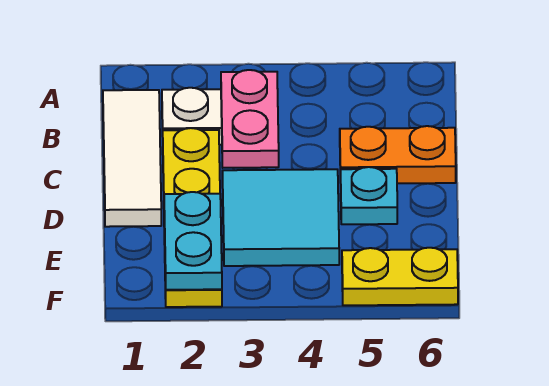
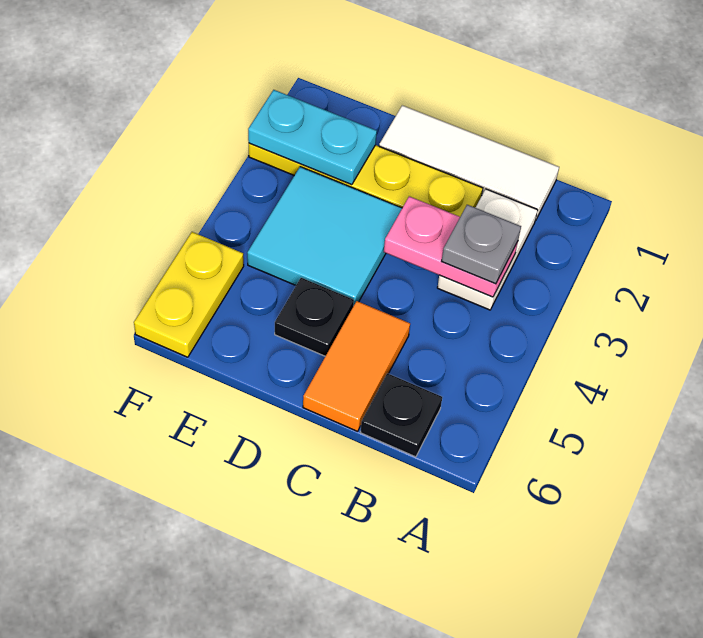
none -> grey 1x1 plate [442,205,521,284]
none -> black 1x1 plate [360,373,442,457]
orange 1x2 plate [340,126,456,183] -> orange 1x2 tile [303,301,410,431]
cyan 1x1 plate [341,167,397,224] -> black 1x1 plate [275,278,354,356]

